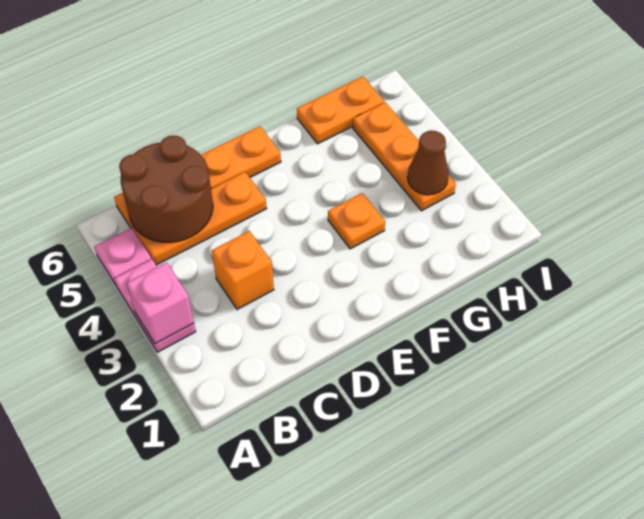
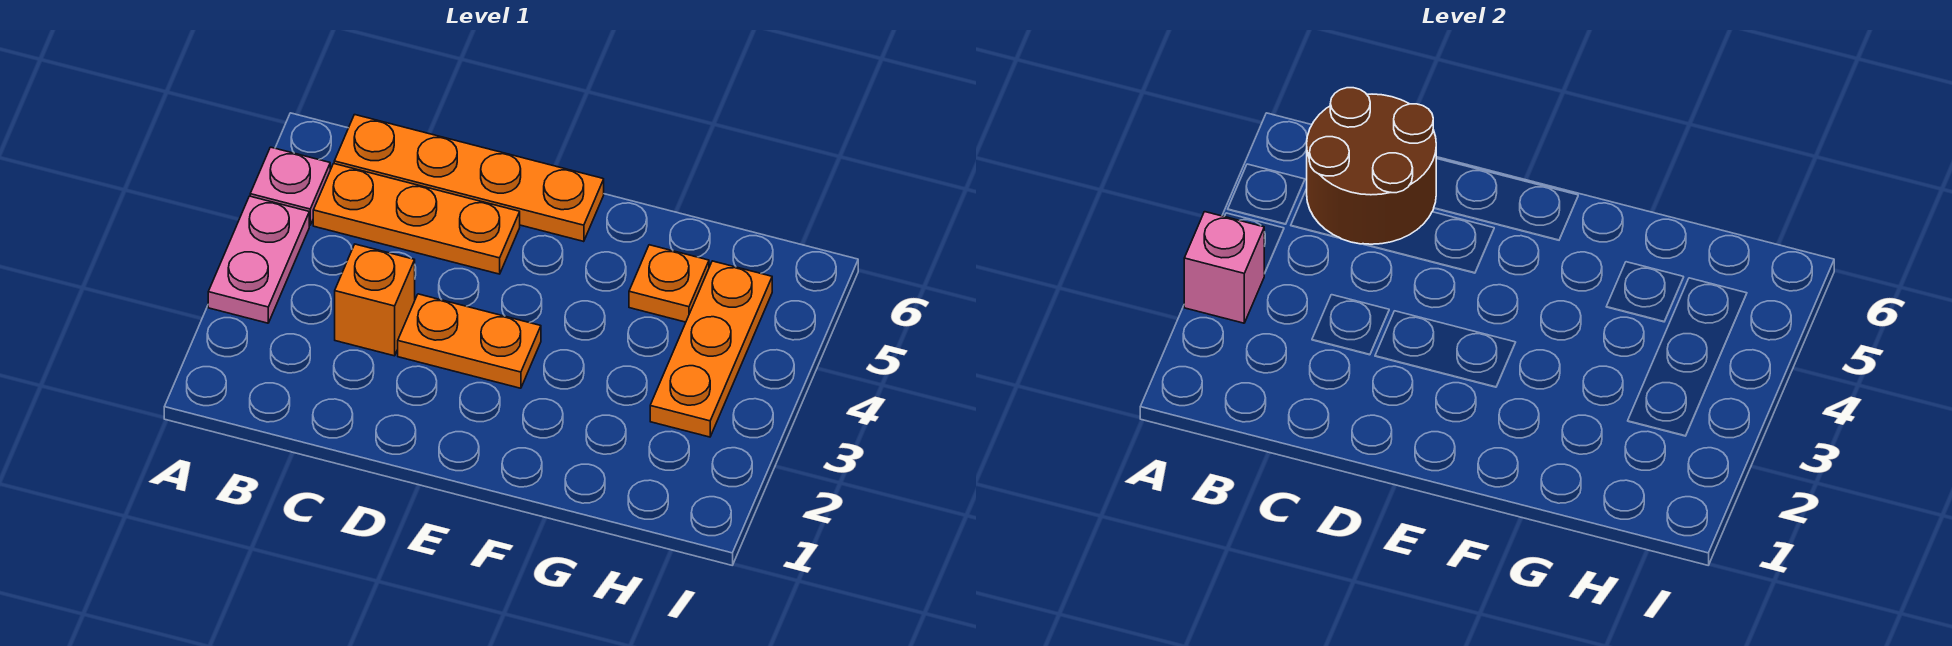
orange 1x1 plate [328,193,385,249] -> orange 1x1 plate moved to [629,245,709,322]
orange 1x2 plate [297,77,384,144] -> orange 1x2 plate moved to [398,294,541,388]
brown 1x1 cone [407,131,449,195] -> none

